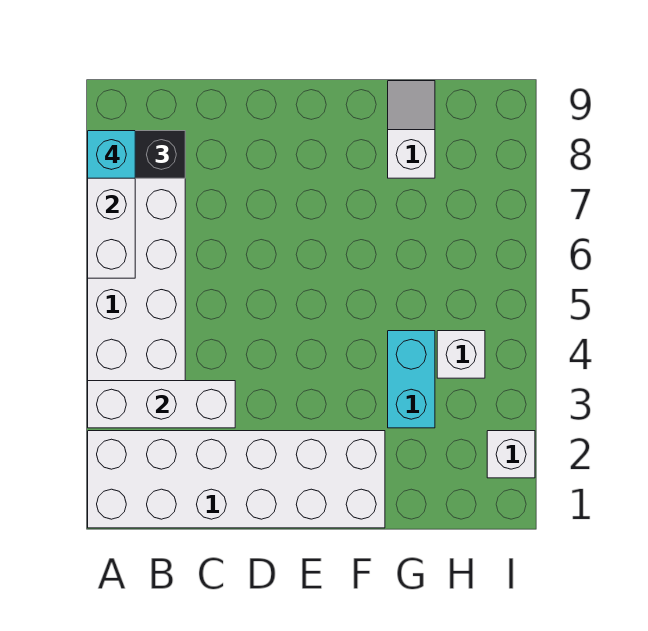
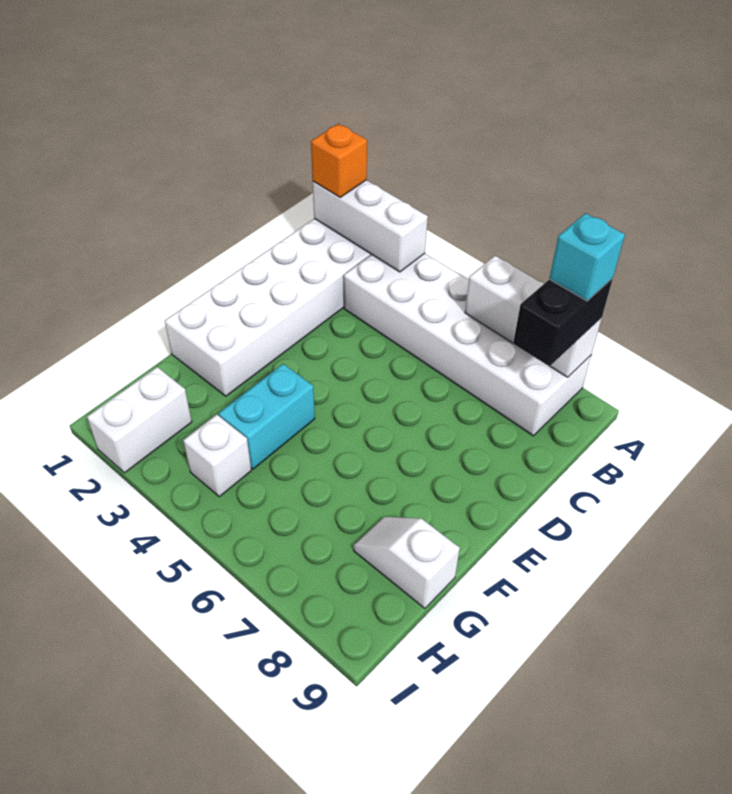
none -> orange 1x1 brick [311,124,367,197]
white 1x3 brick [88,381,235,428] -> white 1x3 brick turned to [313,180,428,272]
cyan 1x2 brick [388,331,435,428] -> cyan 1x2 brick turned to [219,364,315,469]
white 1x2 slope [388,81,435,178] -> white 1x2 slope turned to [353,517,460,609]
white 1x1 brick [487,431,535,478] -> white 1x2 brick [87,367,192,473]

